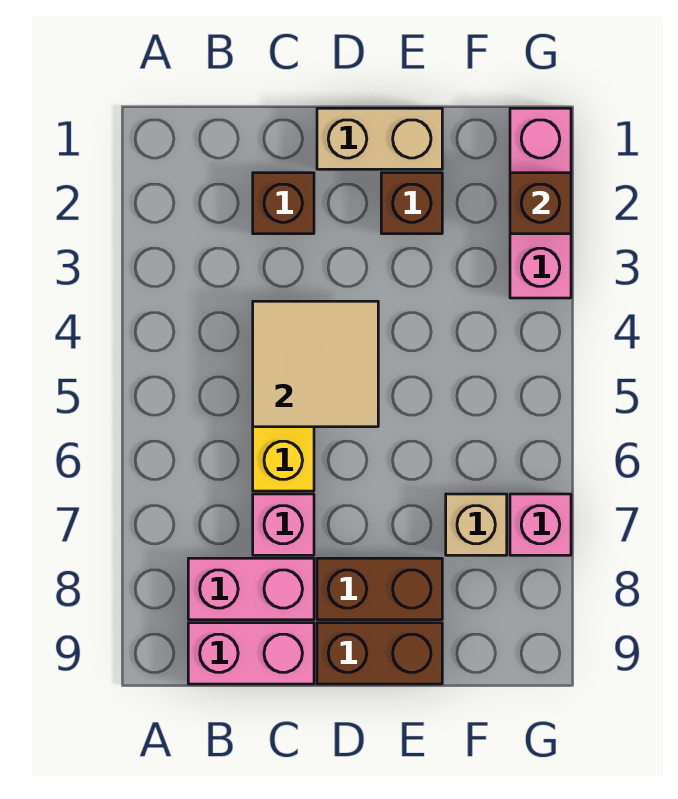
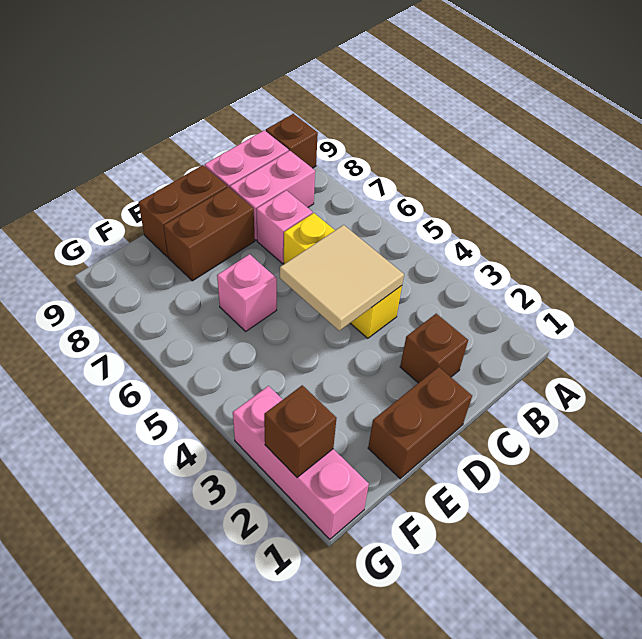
tan 1x2 brick [317,108,442,169] -> brown 1x2 brick [368,367,472,479]
brown 1x1 brick [381,173,442,234] -> brown 1x1 brick moved to [266,114,318,168]
tan 1x1 brick [446,494,507,555] -> none
pink 1x1 brick [510,494,571,555] -> pink 1x1 brick moved to [217,254,277,331]

